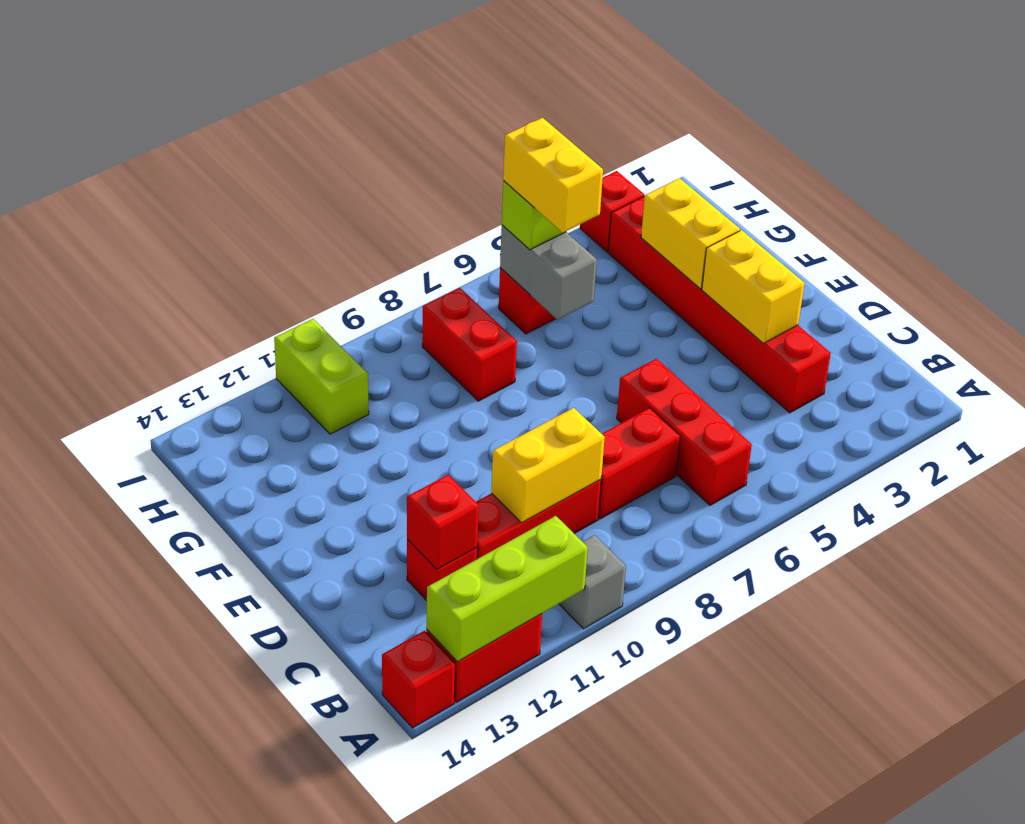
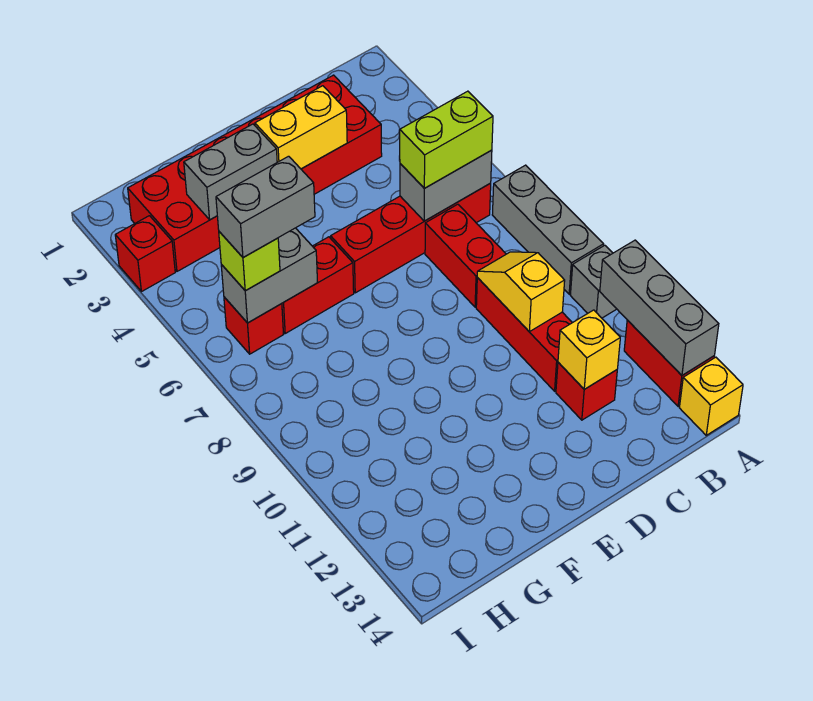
none -> grey 1x3 brick [492,165,604,294]
lime 1x3 brick [426,516,588,662] -> grey 1x3 brick [600,240,719,375]
red 1x1 brick [382,631,455,728] -> yellow 1x1 brick [679,357,743,435]
red 1x3 brick [617,359,752,505] -> red 1x4 brick [331,183,491,293]
none -> grey 1x2 brick [400,150,492,221]
red 1x6 brick [608,196,831,413] -> red 2x6 brick [128,75,382,271]
yellow 1x2 brick [491,408,605,523] -> yellow 1x2 slope [477,252,565,332]
red 1x1 brick [407,475,479,569] -> yellow 1x1 brick [558,310,620,389]
yellow 1x2 brick [641,178,740,289] -> grey 1x2 brick [184,124,277,220]
yellow 1x2 brick [503,118,603,233] -> grey 1x2 brick [216,156,315,257]
red 1x2 brick [422,288,517,401] -> red 1x2 brick moved to [282,237,354,333]
lime 1x2 brick [274,319,369,434] -> lime 1x2 brick moved to [400,91,493,188]

